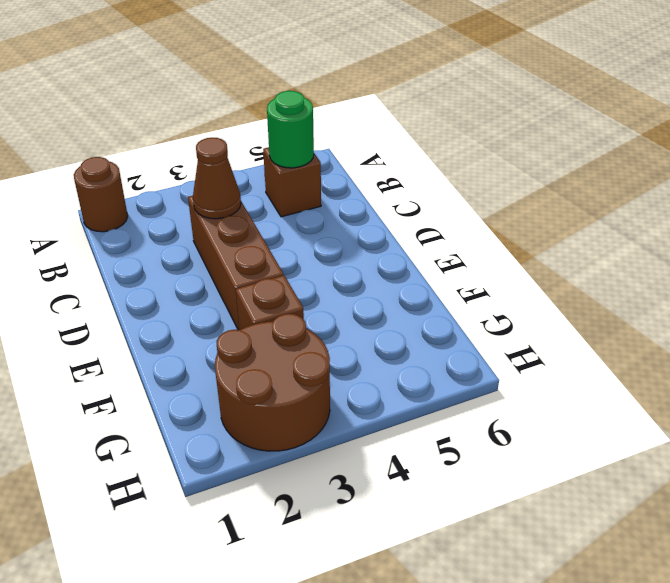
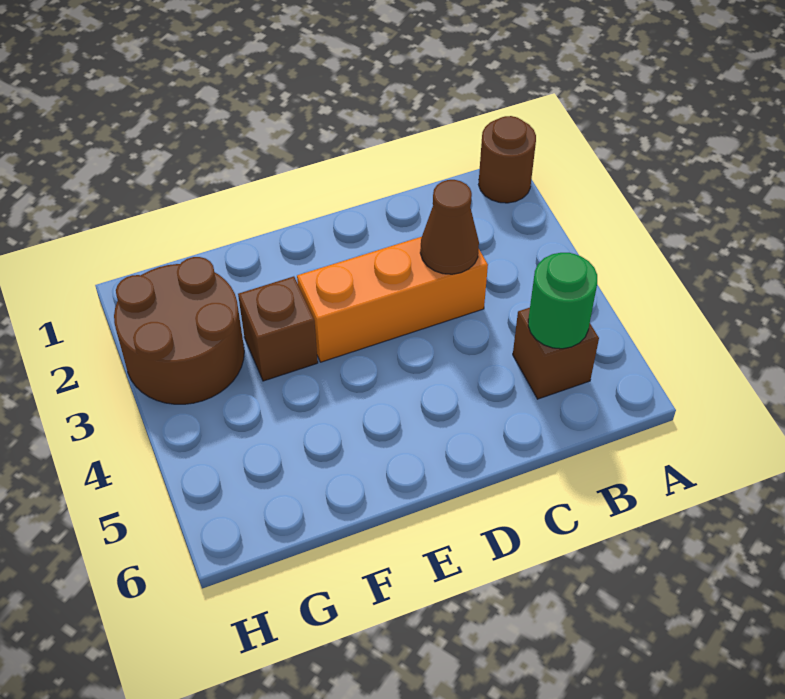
brown 1x3 brick [188,196,283,330] -> orange 1x3 brick [297,237,488,362]

